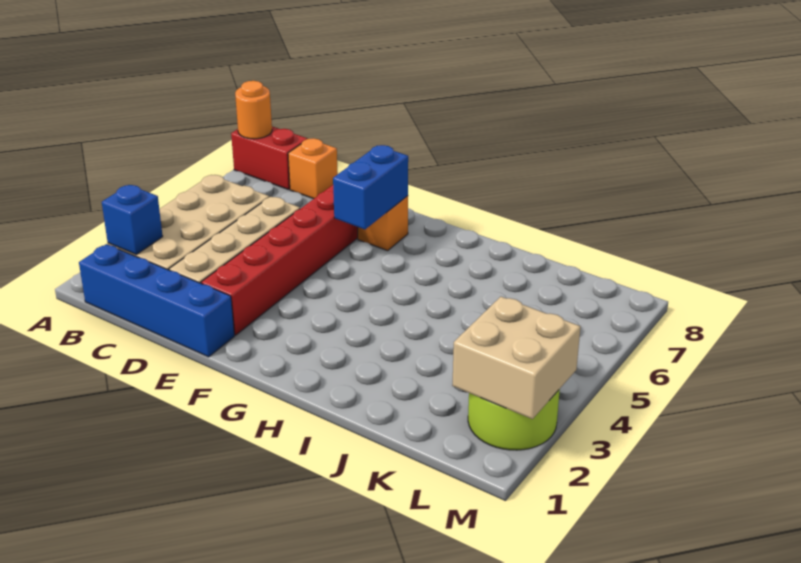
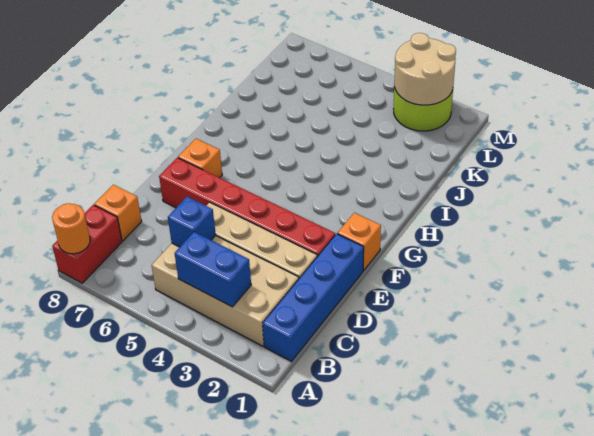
blue 1x1 brick [102,185,163,254] -> blue 1x1 brick moved to [168,197,216,247]
none -> orange 1x1 brick [337,213,381,270]
blue 1x2 brick [333,145,408,229] -> blue 1x2 brick moved to [175,232,251,307]
tan 2x2 brick [452,297,581,419] -> tan 2x2 round brick [394,33,456,105]

